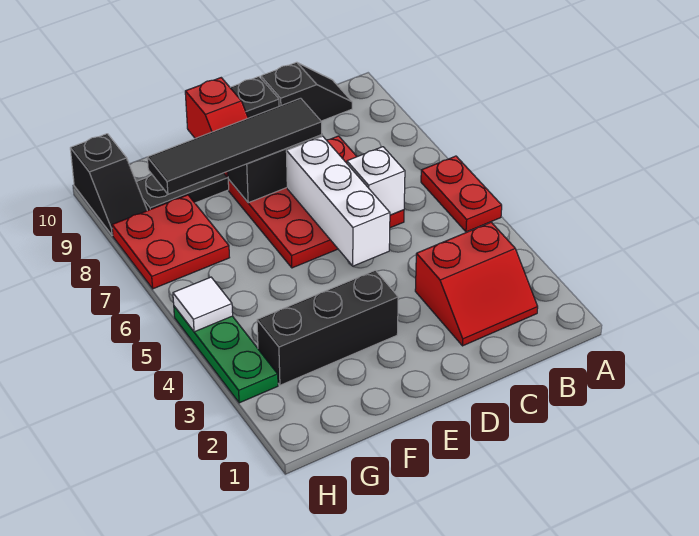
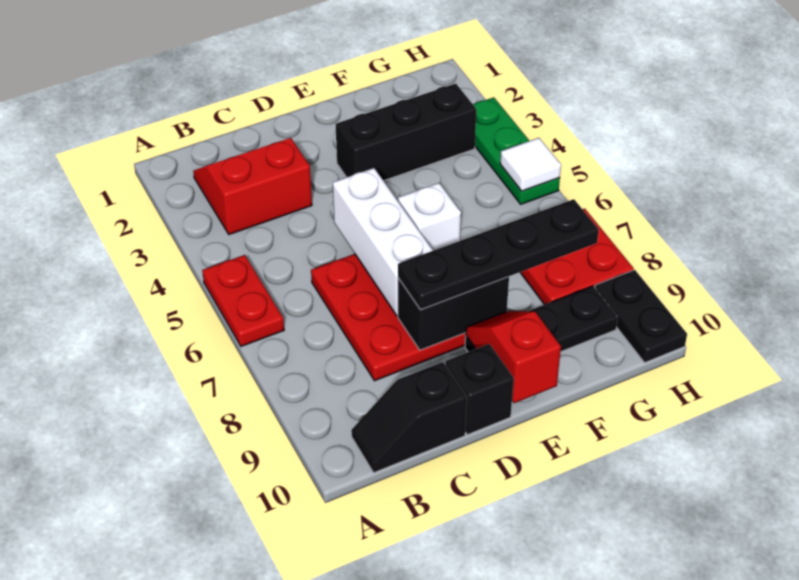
white 1x1 brick [347,147,405,215] -> white 1x1 brick moved to [398,183,461,251]
black 1x4 tile [147,98,322,194] -> black 1x4 plate [398,199,599,310]
black 1x2 slope [70,134,147,235] -> black 1x2 plate [595,270,687,362]

